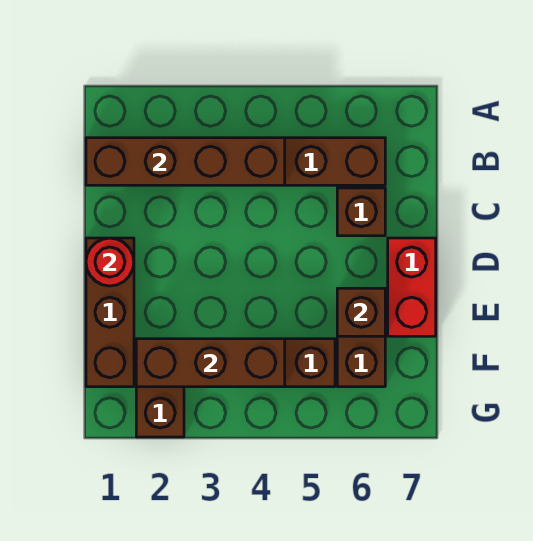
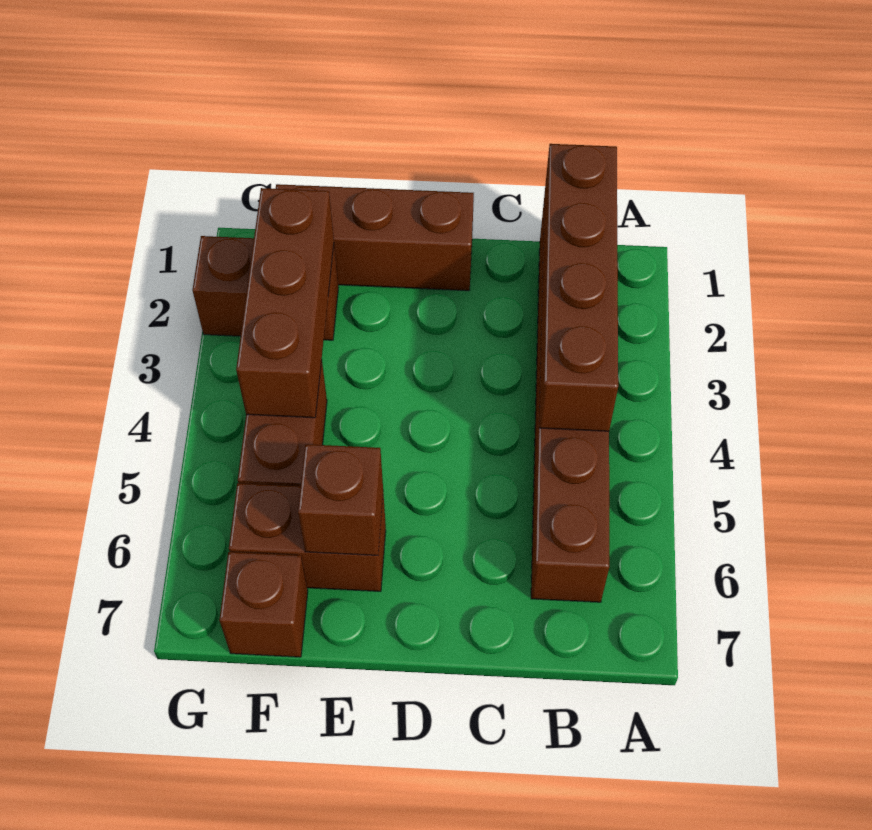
brown 1x1 brick [337,188,385,236] -> brown 1x1 brick moved to [219,552,308,657]
red 1x1 round brick [86,238,134,286] -> none
red 1x2 brick [388,238,436,336] -> none

